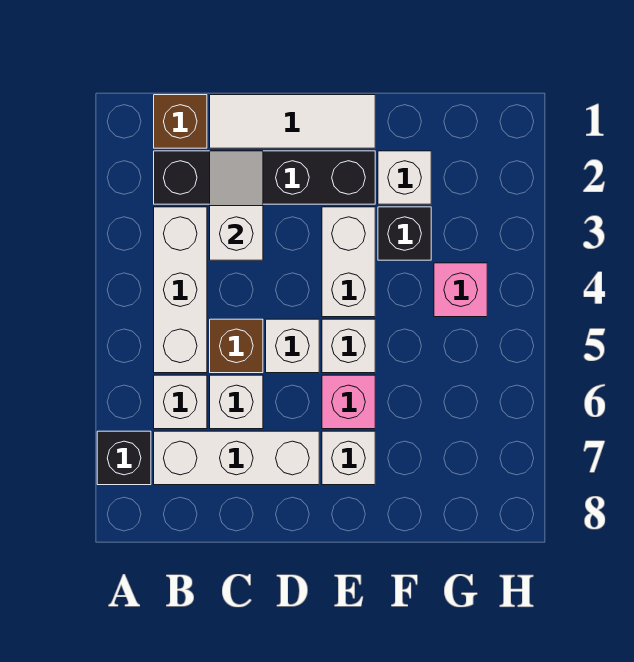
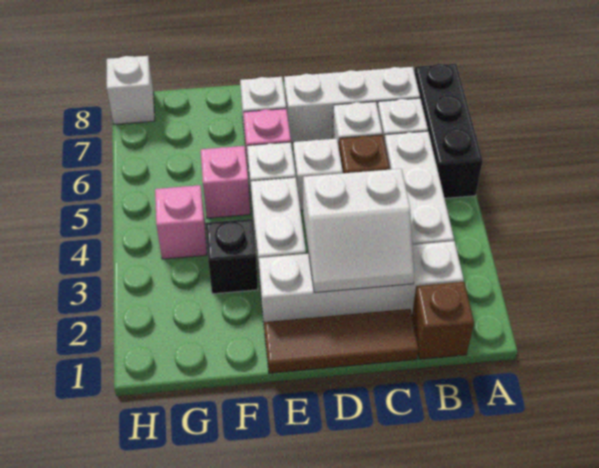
black 1x1 brick [97,431,151,485] -> black 1x3 brick [414,64,483,198]
black 1x4 brick [154,151,375,204] -> white 1x4 brick [259,241,464,322]
white 1x3 tile [210,95,375,148] -> brown 1x3 tile [264,309,419,373]
white 1x2 slope [210,151,263,260] -> white 2x2 slope [303,169,414,293]
white 1x1 brick [378,151,431,204] -> white 1x1 brick moved to [107,56,155,124]
none -> pink 1x1 brick [201,146,250,218]

